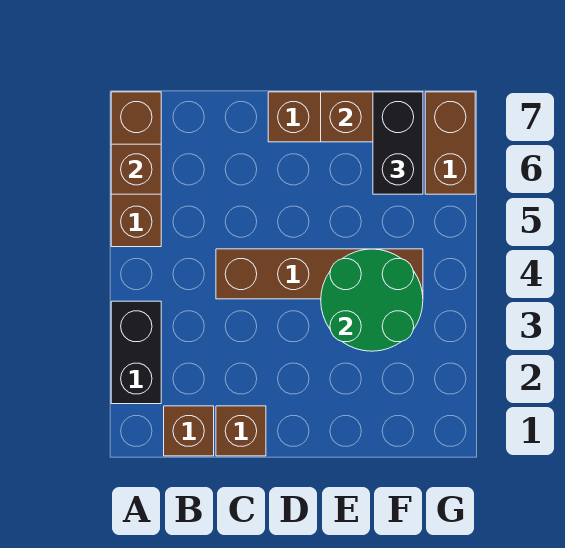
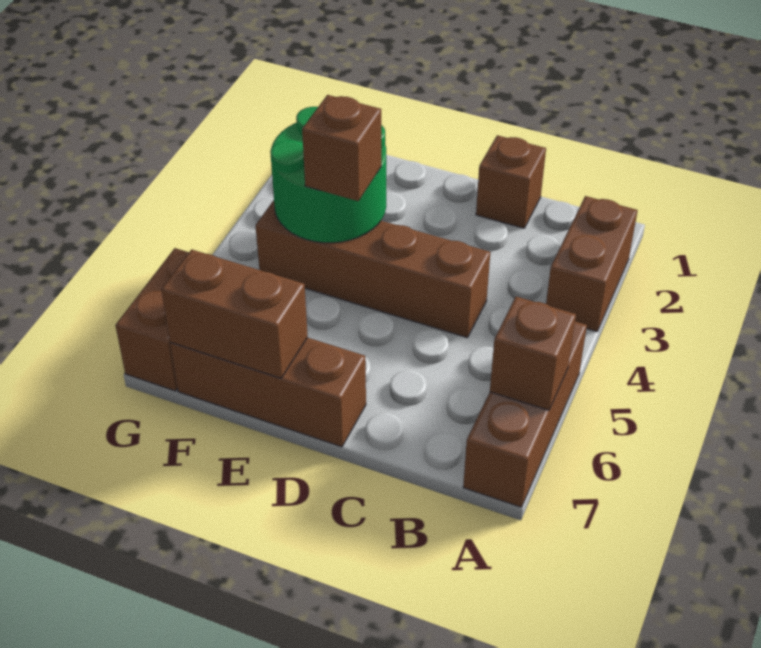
black 1x2 brick [111,301,161,404] -> brown 1x2 brick [546,196,638,332]
brown 1x1 brick [164,406,214,456] -> brown 1x1 brick moved to [302,95,381,201]
black 1x2 brick [373,92,423,194] -> none

